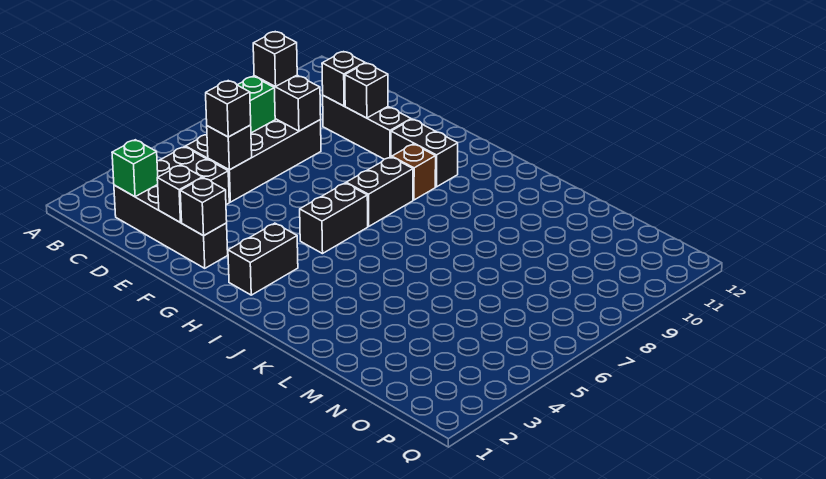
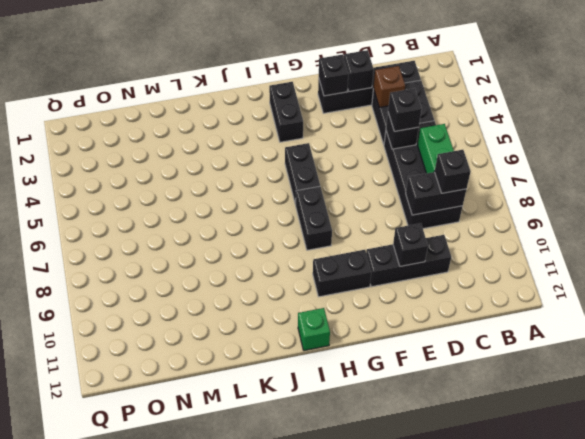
green 1x1 brick [112,140,158,197] -> green 1x1 brick moved to [298,308,330,351]
black 1x1 brick [322,52,365,106] -> none
brown 1x1 brick [392,144,436,200] -> brown 1x1 brick moved to [373,66,405,108]

